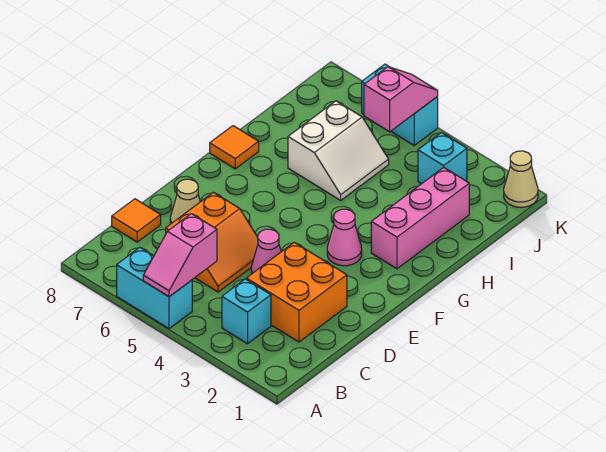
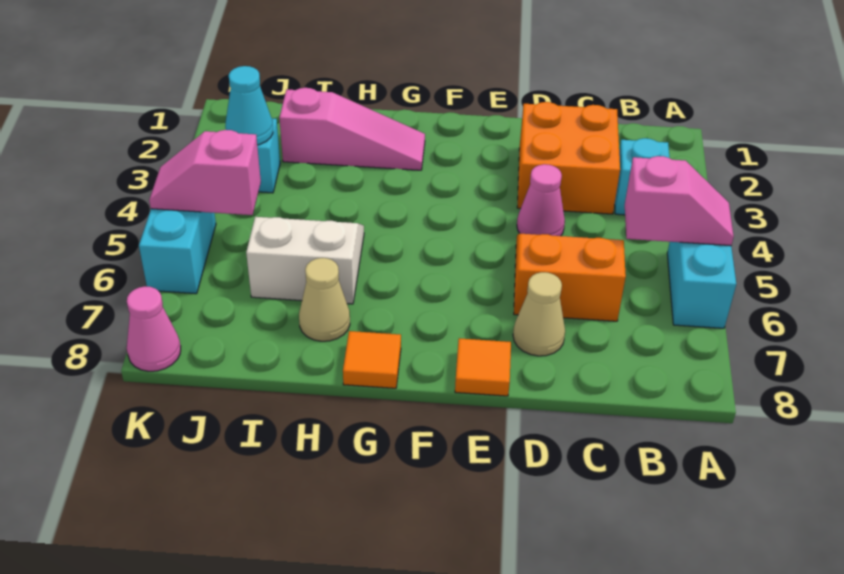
orange 1x1 tile [112,199,161,242] -> orange 1x1 tile moved to [455,338,511,396]
pink 1x1 cone [327,209,362,266] -> pink 1x1 cone moved to [127,286,181,371]
pink 1x3 brick [371,167,469,269] -> pink 1x3 slope [279,88,425,170]
none -> cyan 1x1 cone [225,66,273,145]
tan 1x1 cone [504,151,538,207] -> tan 1x1 cone moved to [299,258,350,341]

